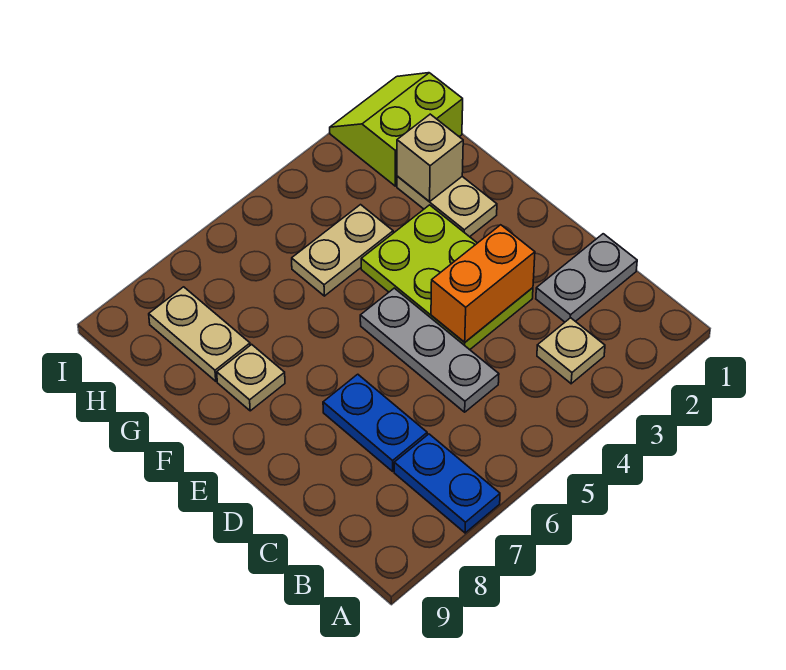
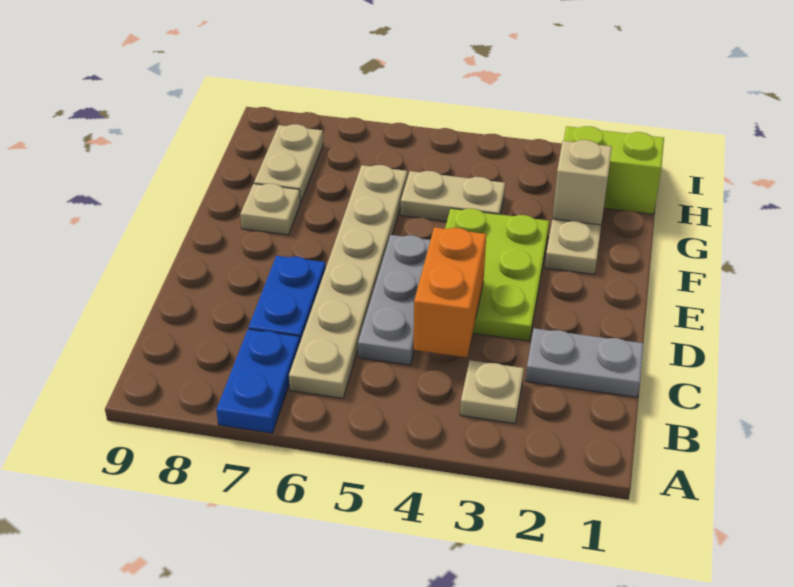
none -> tan 1x6 plate [289,165,407,398]
orange 1x2 brick [431,225,535,342] -> orange 1x2 brick turned to [414,227,486,357]

